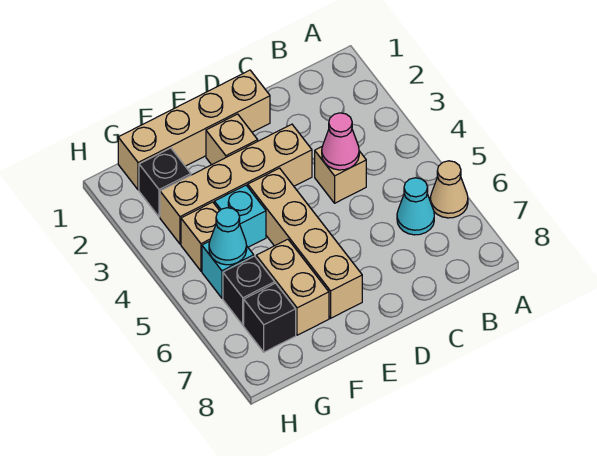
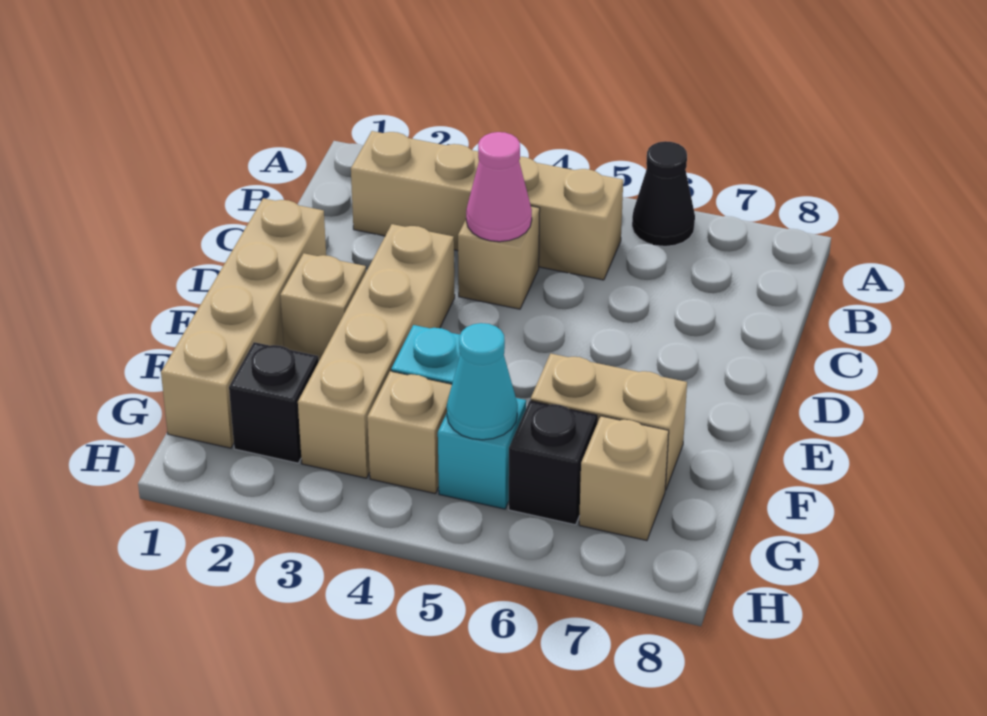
tan 1x1 cone [430,161,468,218] -> black 1x1 cone [632,141,695,246]
cyan 1x1 cone [397,178,434,235] -> none
tan 1x4 brick [248,168,362,318] -> tan 1x4 brick moved to [351,131,623,280]
black 1x1 brick [244,283,296,352] -> tan 1x1 brick [579,416,669,541]

